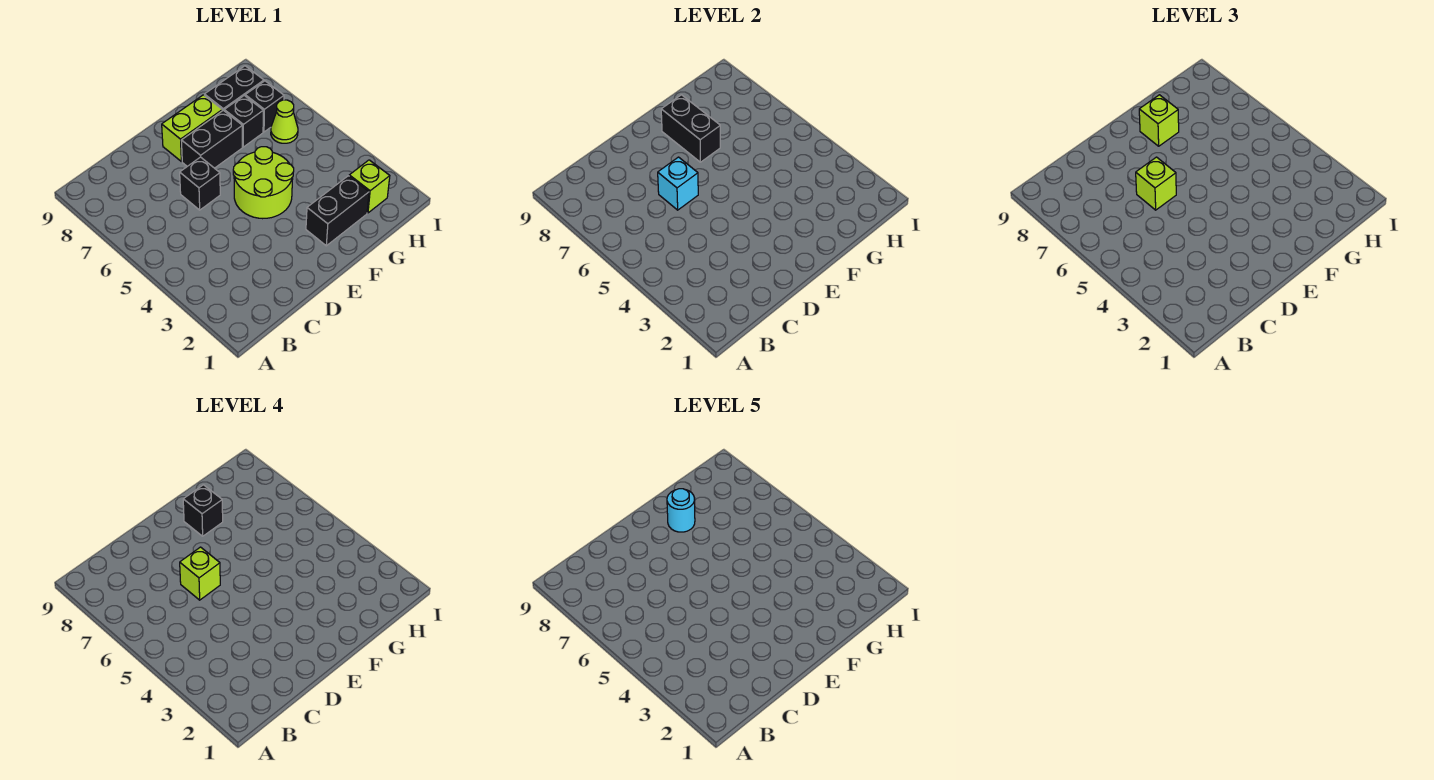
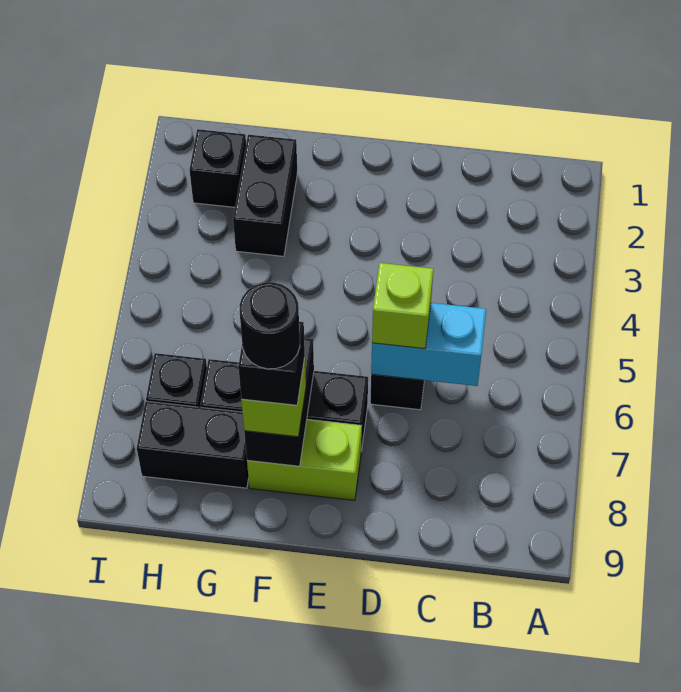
cyan 1x1 brick [658,157,698,210] -> cyan 1x2 brick [371,303,486,386]
lime 1x1 brick [180,547,220,600] -> none
lime 2x2 round brick [233,147,294,219] -> none
black 1x2 brick [306,176,369,246] -> black 1x2 brick turned to [233,135,297,256]
cyan 1x1 round brick [667,489,695,532] -> black 1x1 round brick [240,282,300,369]
lime 1x1 brick [349,160,390,213] -> black 1x1 brick [190,129,246,207]
lime 1x1 cone [271,100,298,143] -> none

